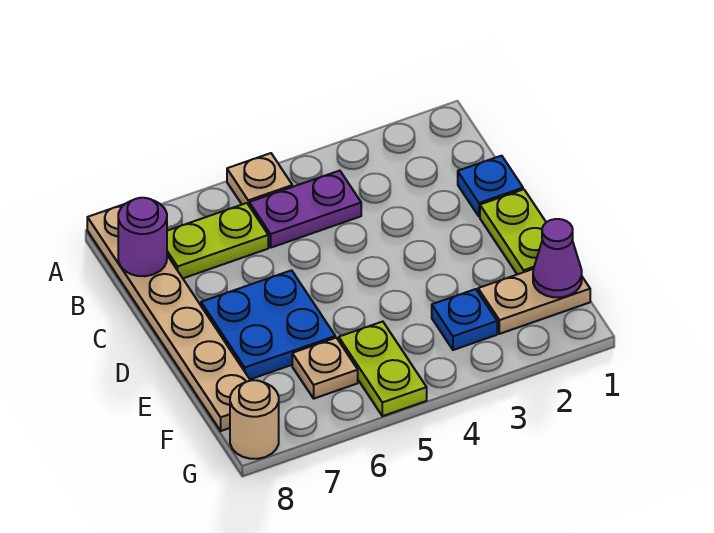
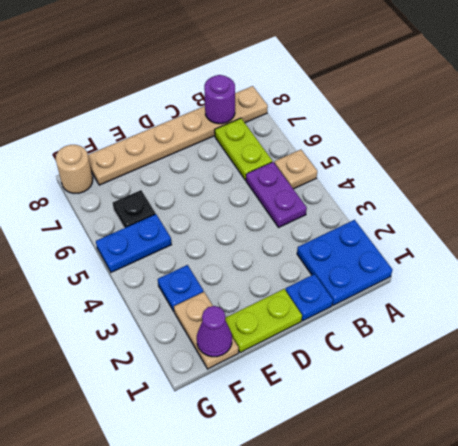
blue 2x2 plate [201,270,335,379] -> blue 2x2 plate moved to [297,220,393,305]
lime 1x2 plate [339,322,427,416] -> blue 1x2 plate [96,214,171,272]
tan 1x1 plate [292,338,358,399] -> black 1x1 plate [113,190,156,228]

